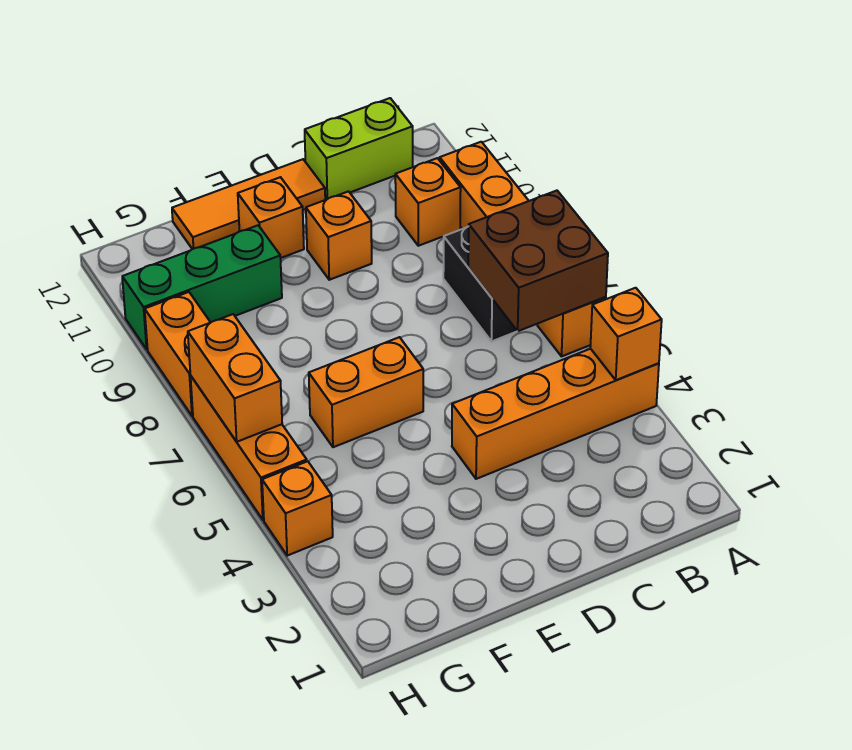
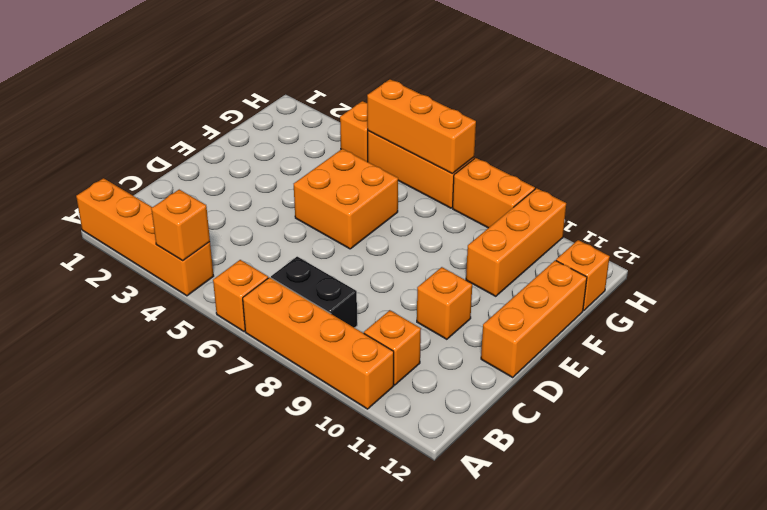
orange 1x4 brick [452,349,659,479] -> orange 1x4 brick turned to [76,178,214,296]
brown 2x2 brick [468,191,608,331] -> none
lime 1x2 brick [305,98,413,200] -> none
orange 1x3 tile [172,159,325,249] -> orange 1x3 brick [481,260,587,377]
orange 1x2 brick [309,337,423,447] -> orange 2x2 brick [294,149,398,249]
orange 1x1 brick [238,177,304,258] -> orange 1x1 brick moved to [556,240,610,311]
green 1x3 brick [122,225,282,349] -> orange 1x3 brick [466,188,566,296]
orange 1x2 brick [188,314,282,442] -> orange 1x3 brick [367,79,476,174]

